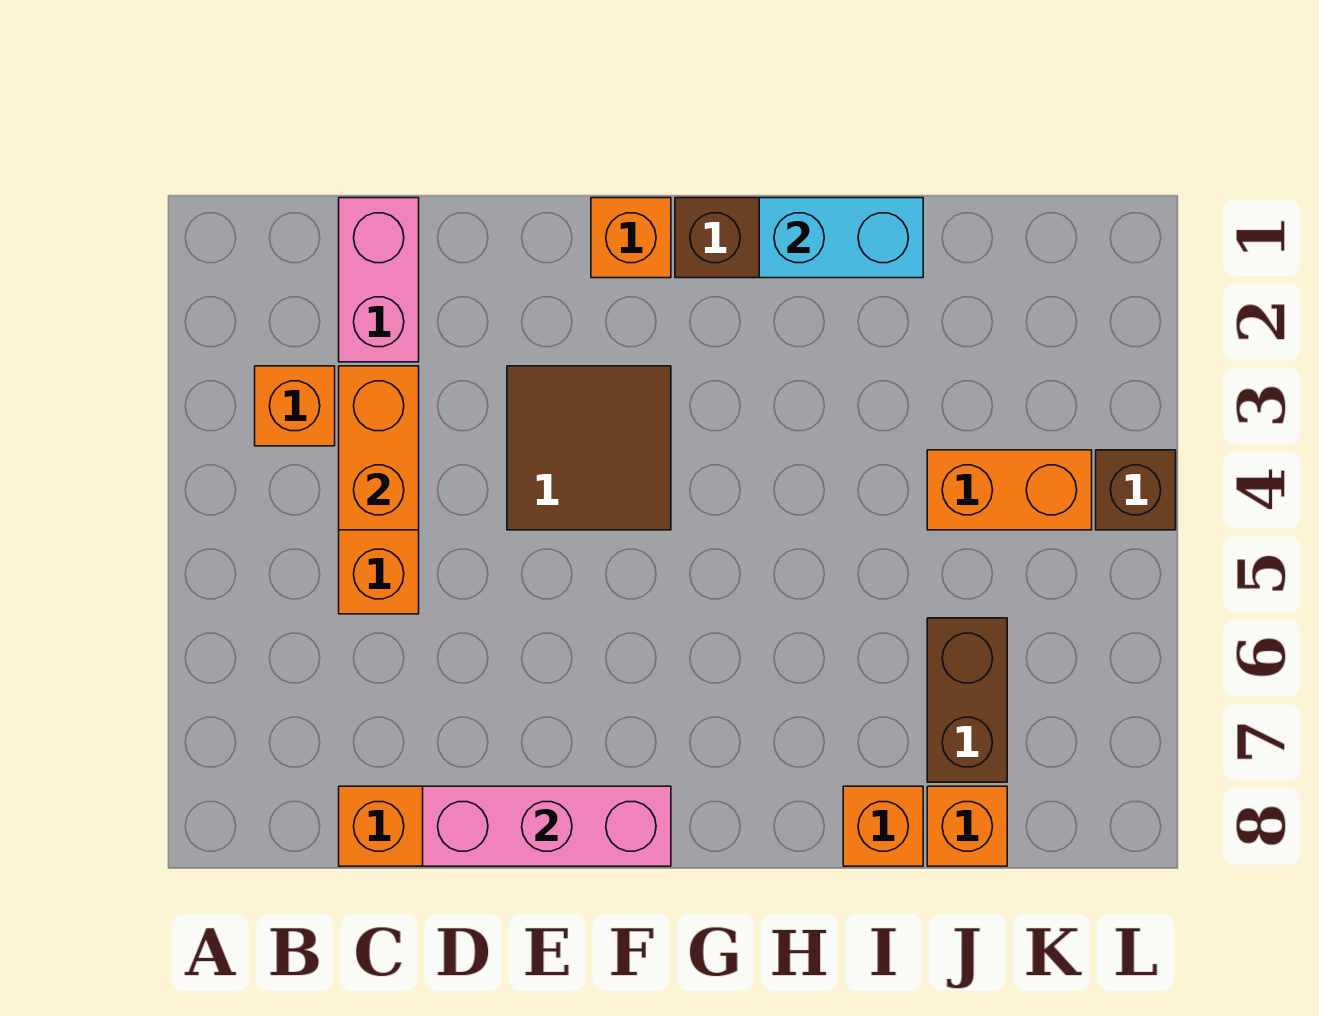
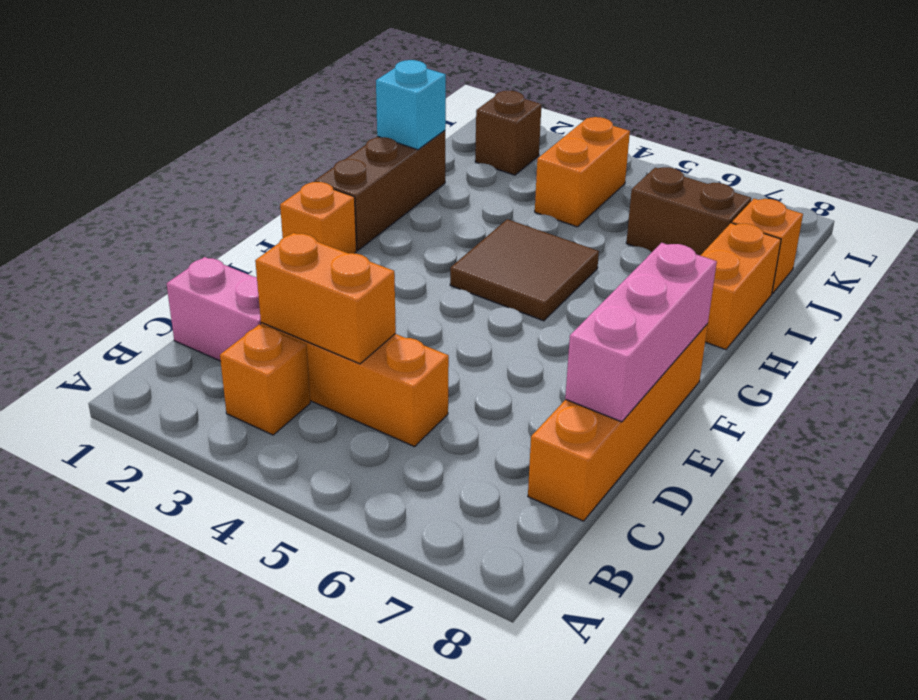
brown 2x2 tile [507,366,671,530] -> brown 2x2 tile moved to [450,219,599,321]
cyan 1x2 brick [759,198,923,278] -> cyan 1x1 brick [376,60,446,150]
orange 1x1 brick [843,786,923,866] -> orange 1x2 brick [700,223,781,350]
brown 1x1 brick [1096,450,1176,530] -> brown 1x1 brick moved to [475,91,541,175]

